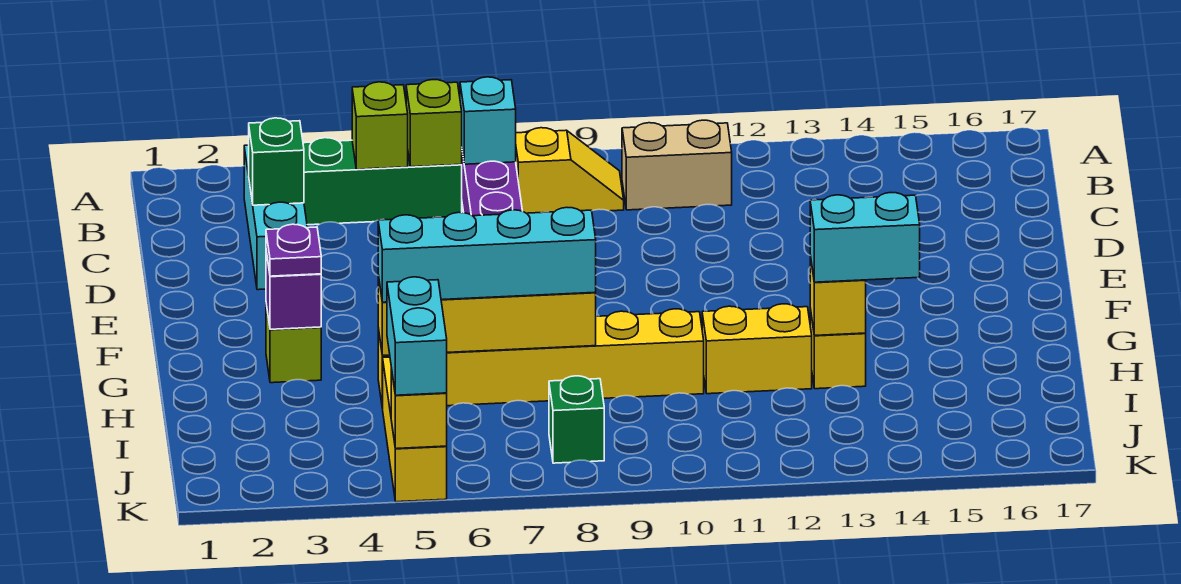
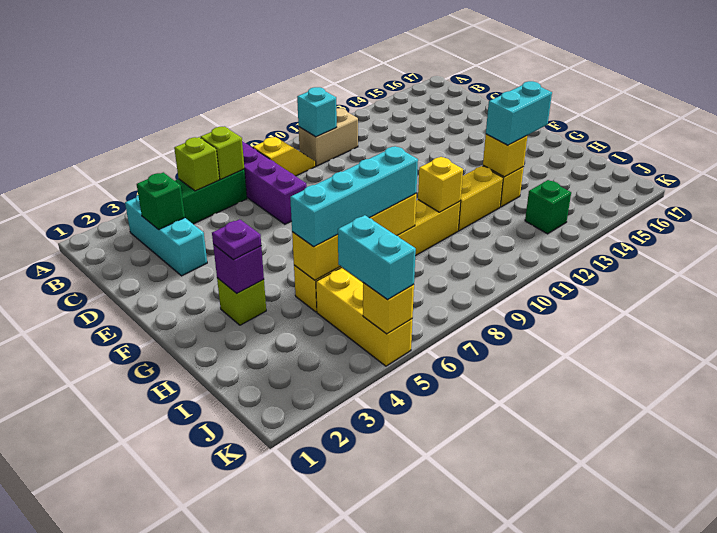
cyan 1x1 brick [460,77,516,164] -> cyan 1x1 brick moved to [297,87,337,137]
none -> yellow 1x1 brick [418,157,463,212]
green 1x1 brick [549,376,604,463] -> green 1x1 brick moved to [525,180,571,234]

